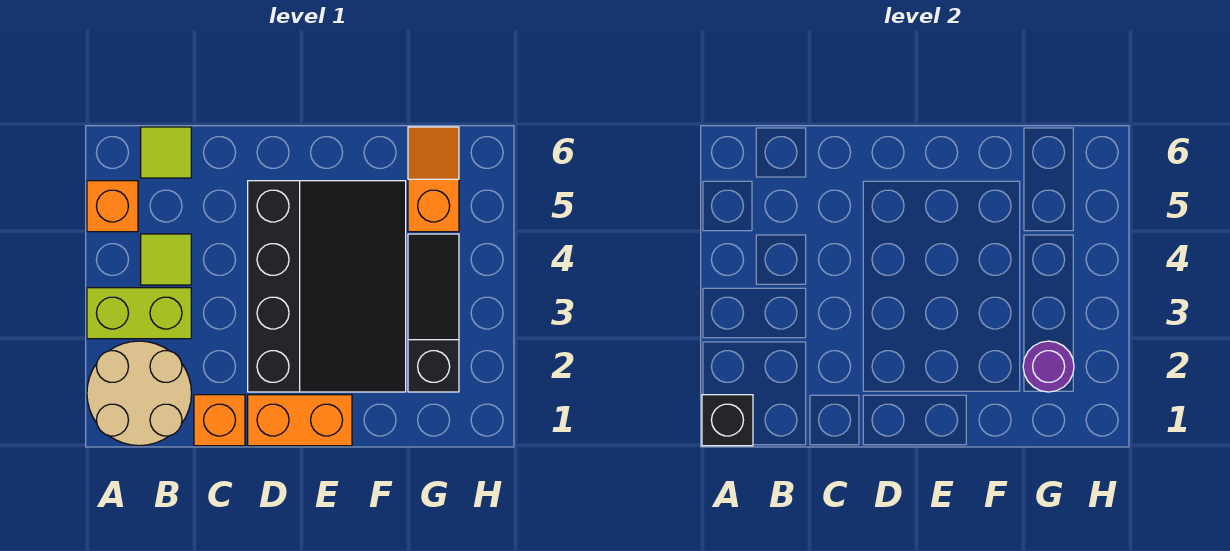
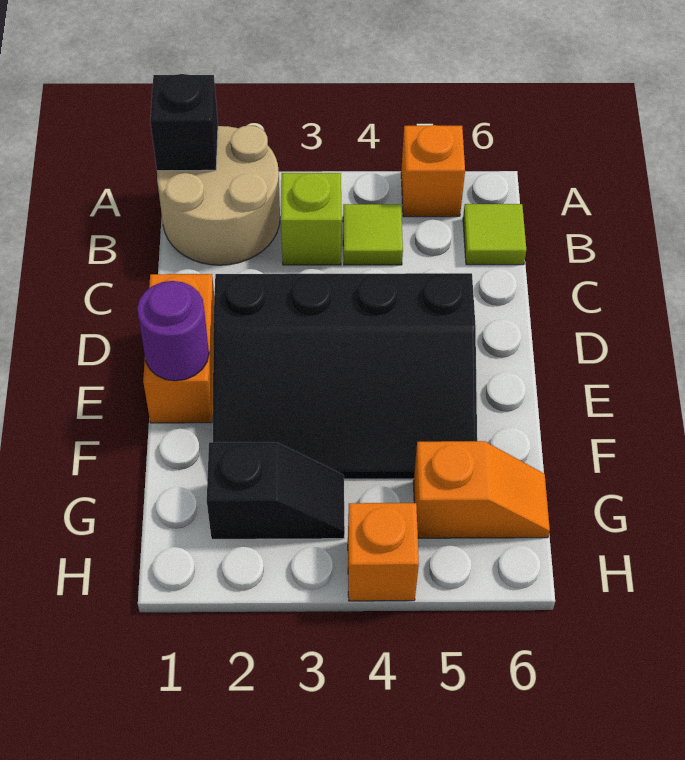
lime 1x2 brick [87,288,191,339] -> lime 1x1 brick [281,173,342,265]
orange 1x1 brick [194,395,245,446] -> orange 1x1 brick moved to [348,503,419,601]
black 1x3 slope [408,234,459,392] -> black 1x2 slope [207,442,345,539]
purple 1x1 round brick [1023,341,1074,392] -> purple 1x1 round brick moved to [137,281,209,381]

